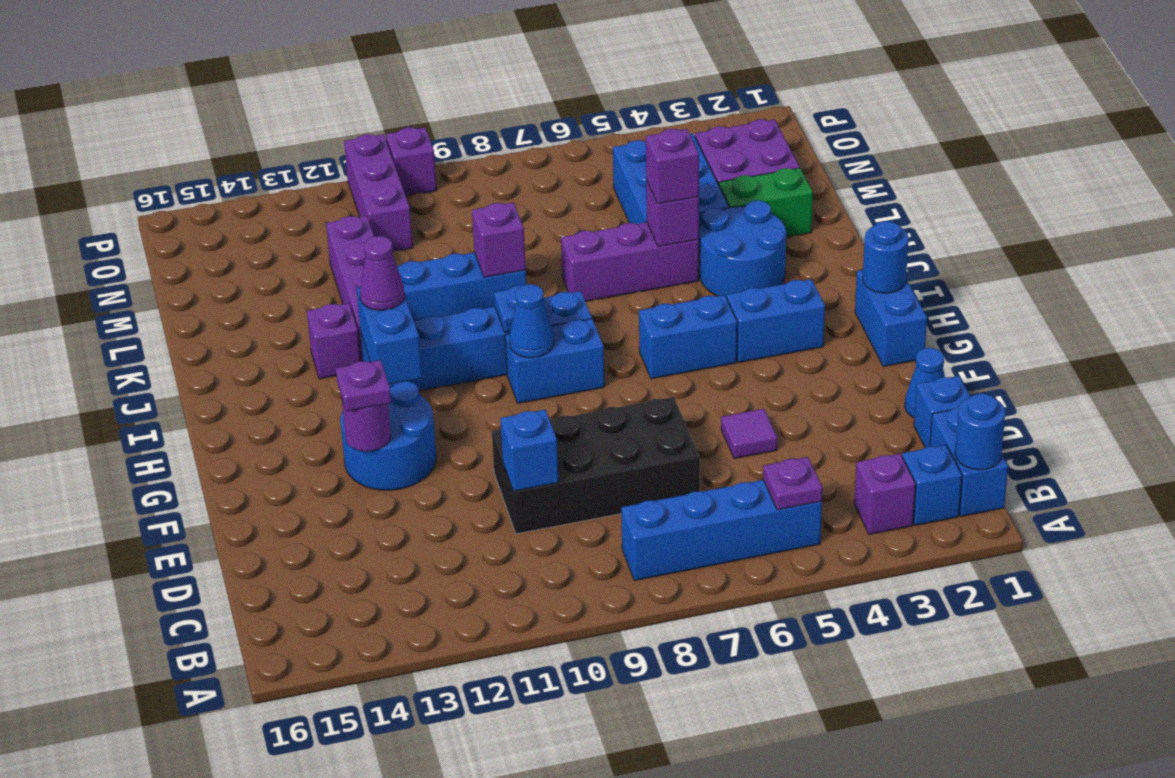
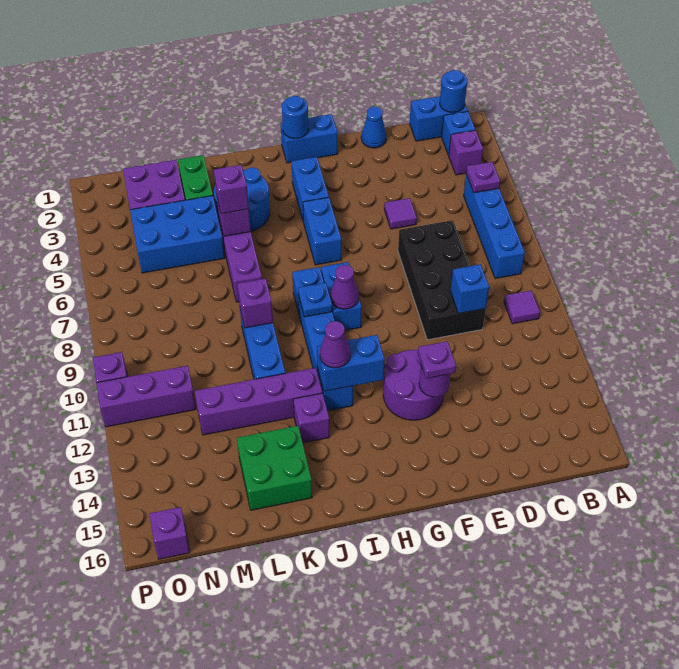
none -> purple 1x1 tile [504,291,540,324]
blue 1x1 brick [914,376,970,448] -> none
blue 2x2 round brick [340,382,436,490] -> purple 2x2 round brick [383,350,443,420]
blue 1x1 cone [509,284,554,358] -> purple 1x1 cone [330,265,359,309]
none -> green 2x2 brick [237,426,312,510]
none -> purple 1x1 brick [150,507,190,559]

